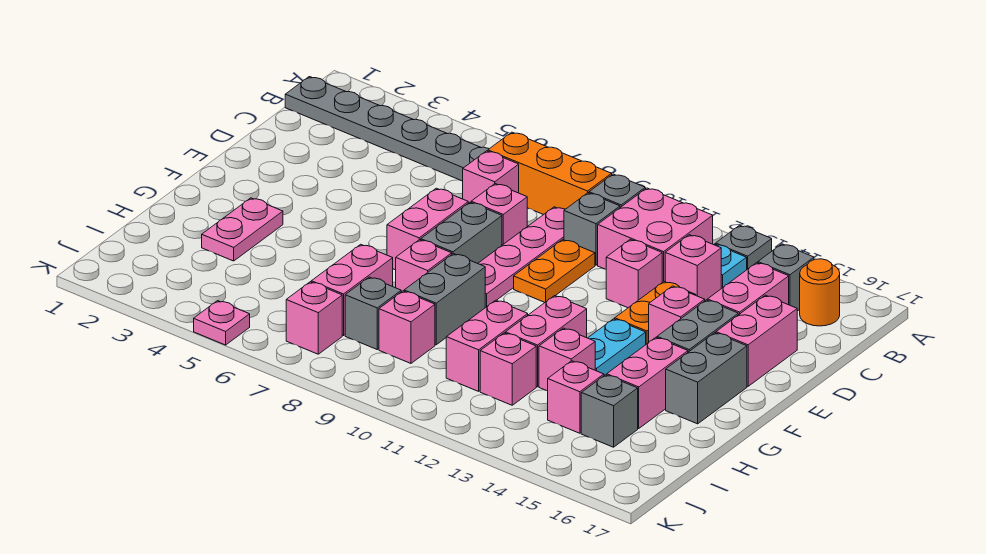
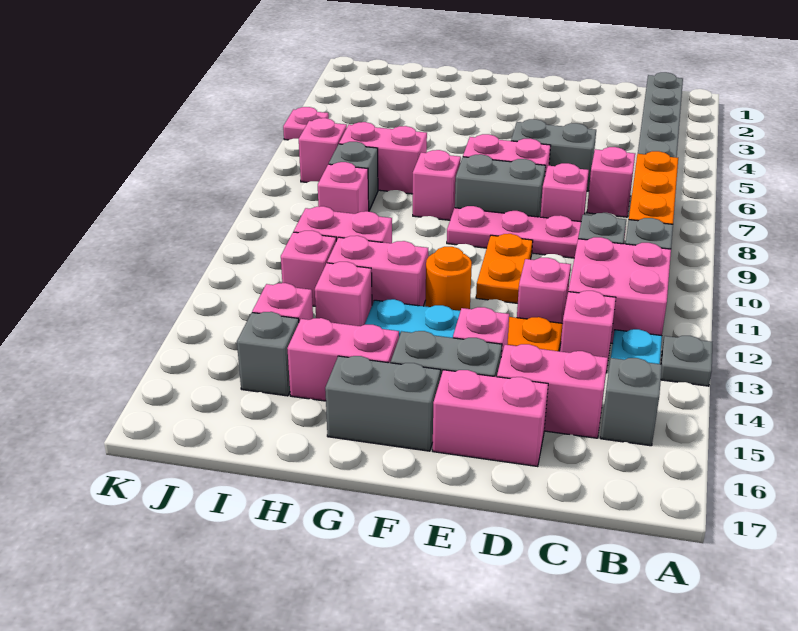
orange 1x1 round brick [800,259,840,326] -> orange 1x1 round brick moved to [425,247,472,311]
orange 1x2 plate [514,240,595,302] -> orange 1x2 plate turned to [476,234,533,303]
pink 1x2 plate [202,198,283,261] -> none
grey 1x2 brick [404,254,485,345] -> grey 1x2 brick moved to [511,119,596,191]

